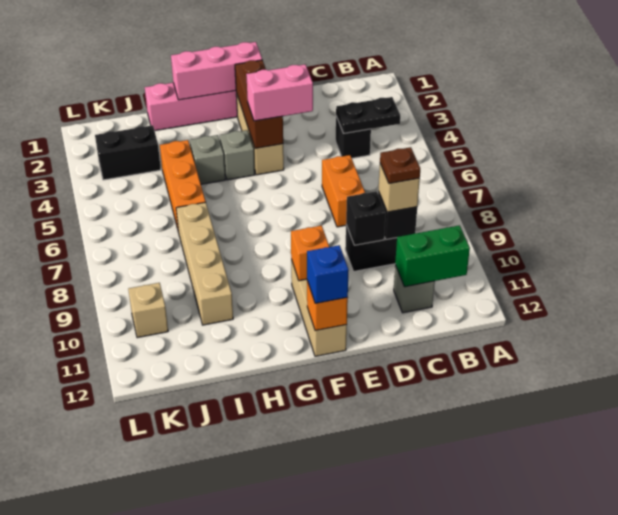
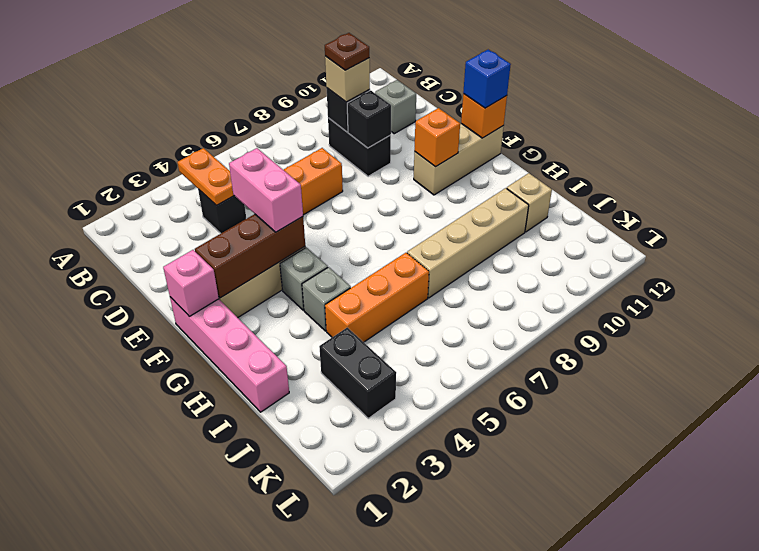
black 1x2 plate [336,97,400,133] -> orange 1x2 plate [177,148,234,205]
green 1x2 brick [395,225,470,287] -> none
pink 1x3 brick [171,42,262,100] -> pink 1x1 brick [163,250,219,316]
tan 1x1 brick [128,283,168,338] -> tan 1x1 brick moved to [507,173,552,232]

